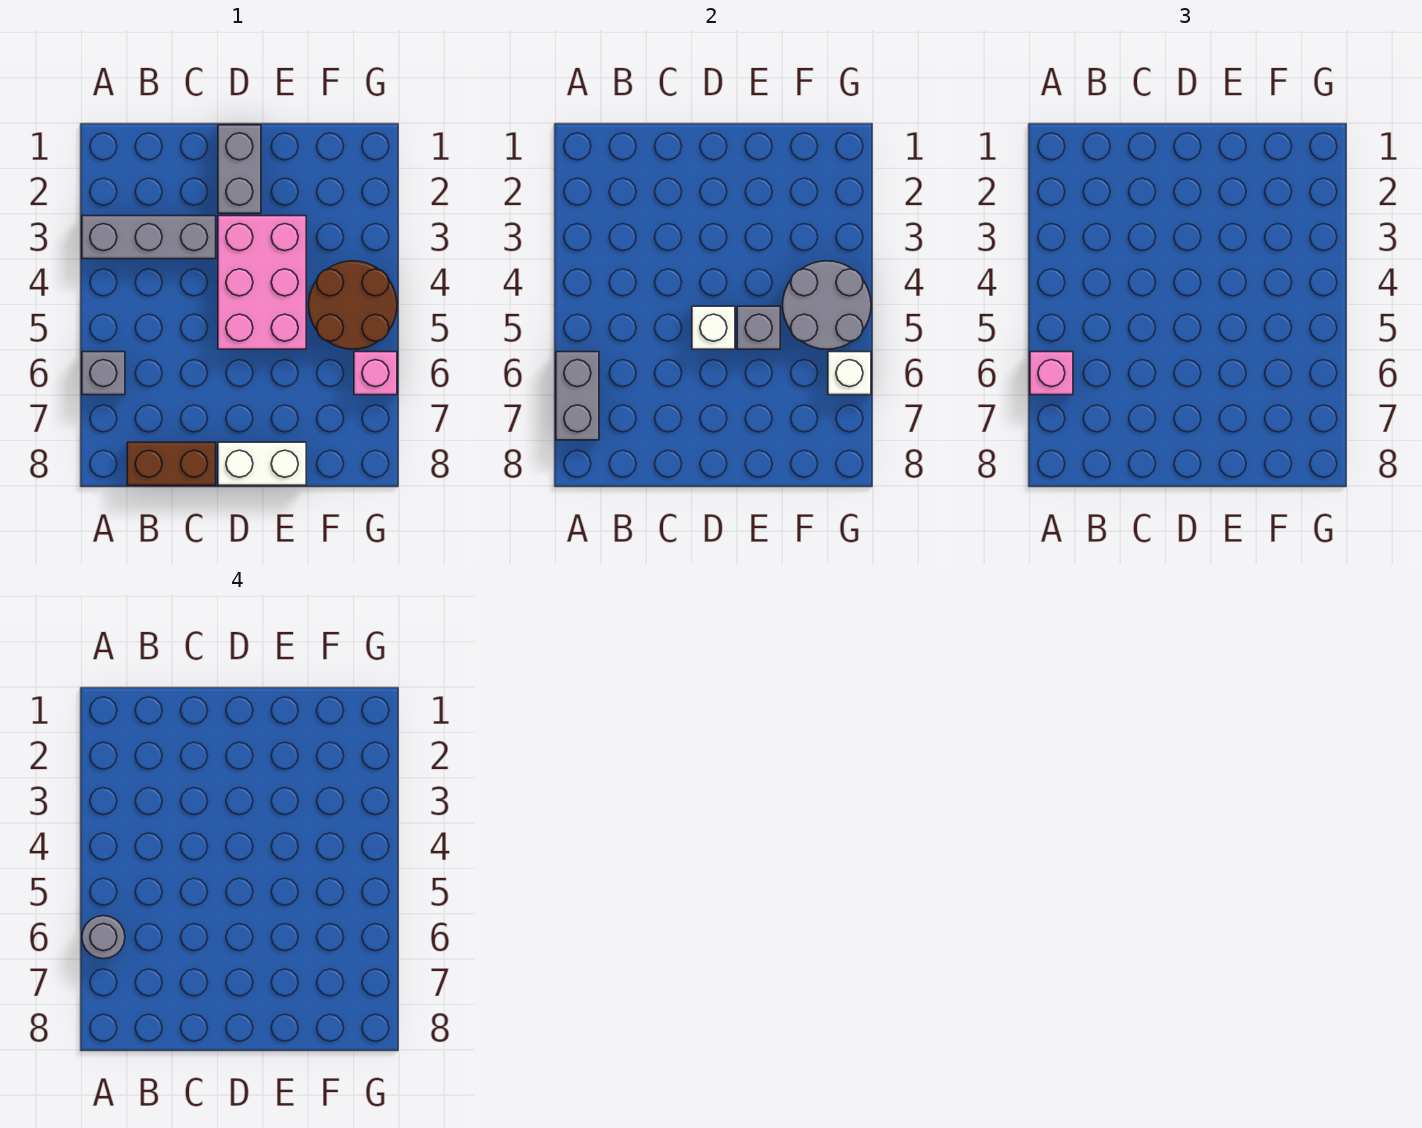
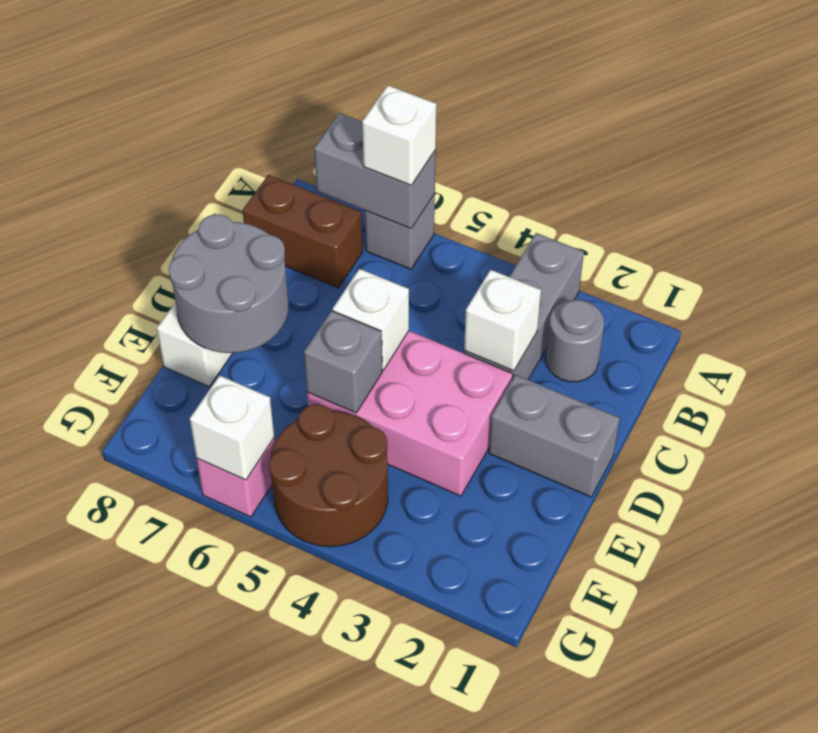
pink 1x1 brick [1030,352,1073,395] -> white 1x1 brick [362,86,436,185]
grey 1x1 round brick [82,916,125,959] -> grey 1x1 round brick moved to [546,300,604,382]
brown 1x2 brick [127,442,216,485] -> brown 1x2 brick turned to [243,175,363,288]
none -> white 1x1 brick [464,270,541,371]
grey 2x2 round brick [783,261,871,349] -> grey 2x2 round brick moved to [169,214,289,353]

